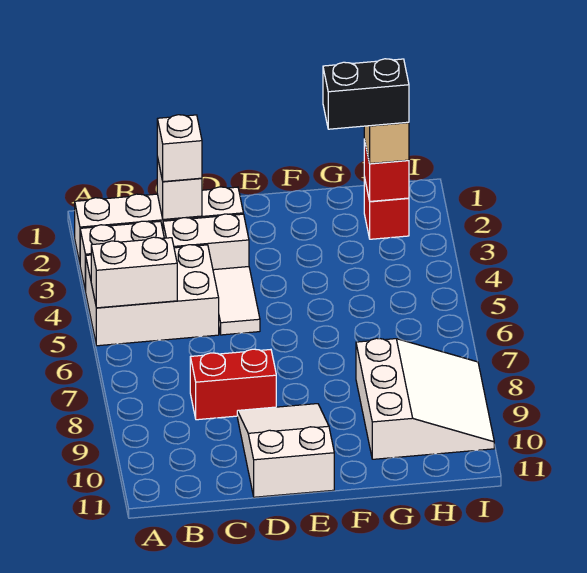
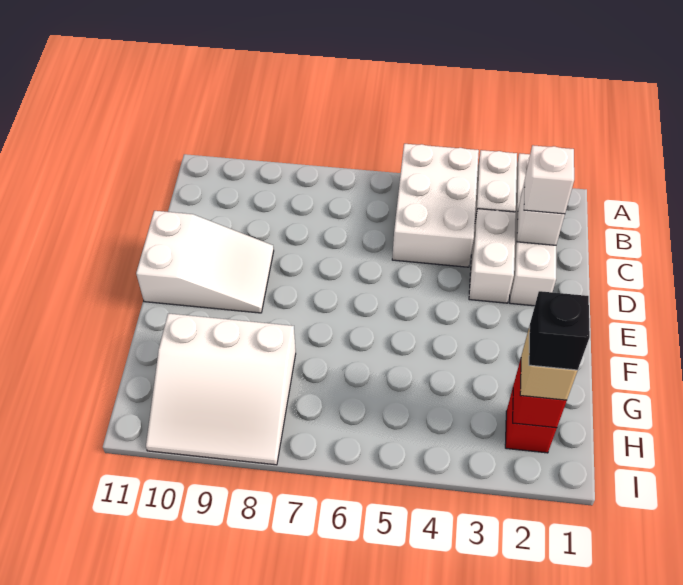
white 1x2 brick [91,237,177,308] -> none
red 1x2 brick [190,349,276,420] -> none
white 1x2 tile [213,267,260,335] -> none
black 1x2 brick [323,59,409,129] -> black 1x1 brick [529,291,590,370]

